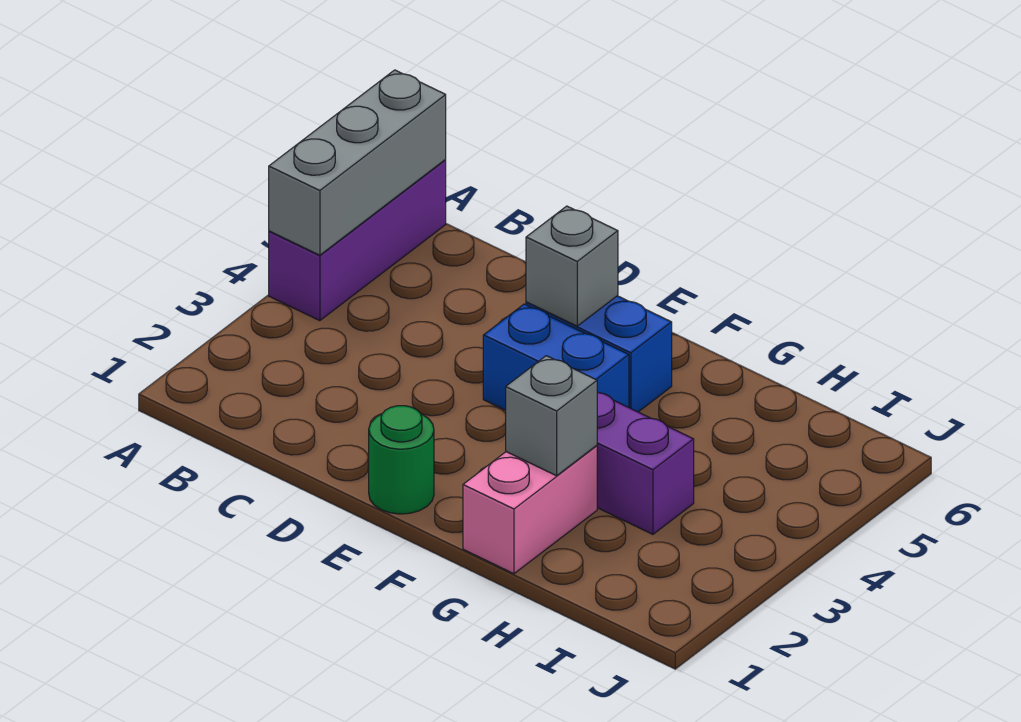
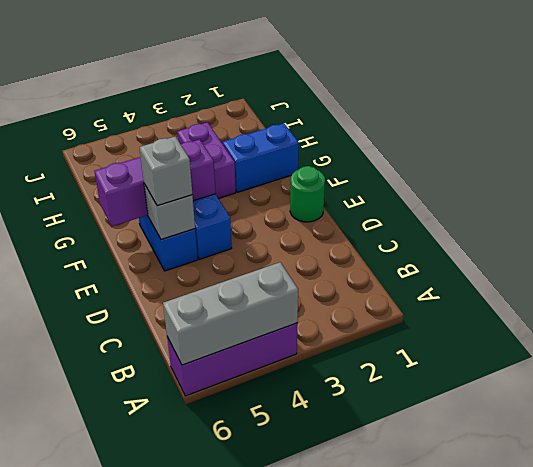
none -> purple 1x3 brick [95,139,216,226]
pink 1x2 brick [463,446,597,574] -> blue 1x2 brick [223,123,299,192]
grey 1x1 brick [506,356,597,476] -> grey 1x1 brick moved to [140,137,192,206]

